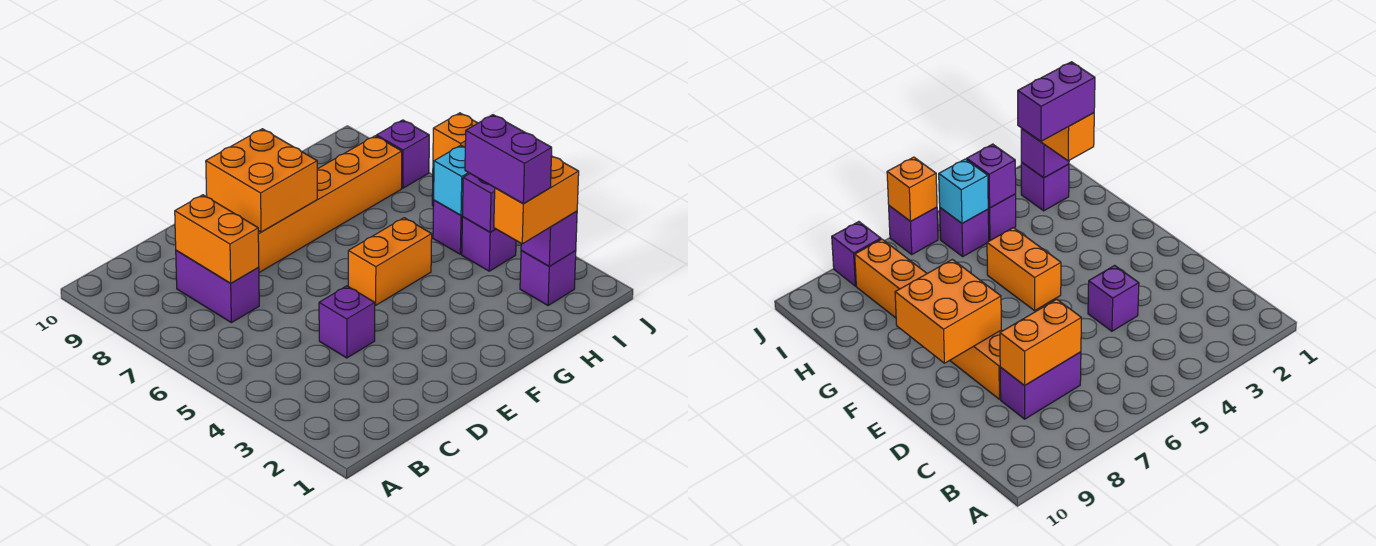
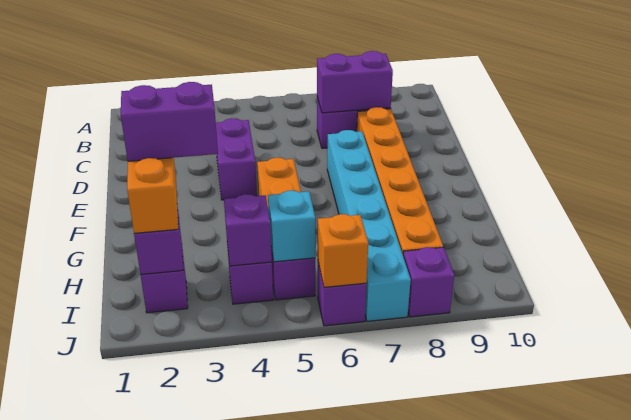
orange 1x2 brick [175,195,259,283] -> purple 1x2 brick [317,51,393,113]
purple 1x1 brick [319,286,375,358] -> purple 1x2 brick [216,118,257,200]
none -> cyan 1x6 brick [327,130,411,321]
orange 2x2 brick [206,129,317,232] -> none

